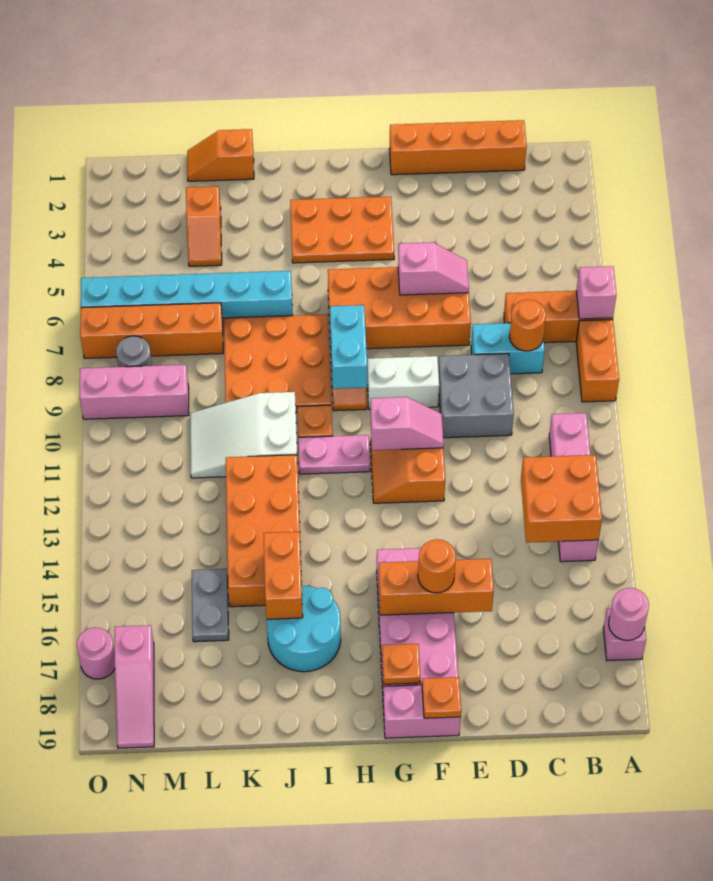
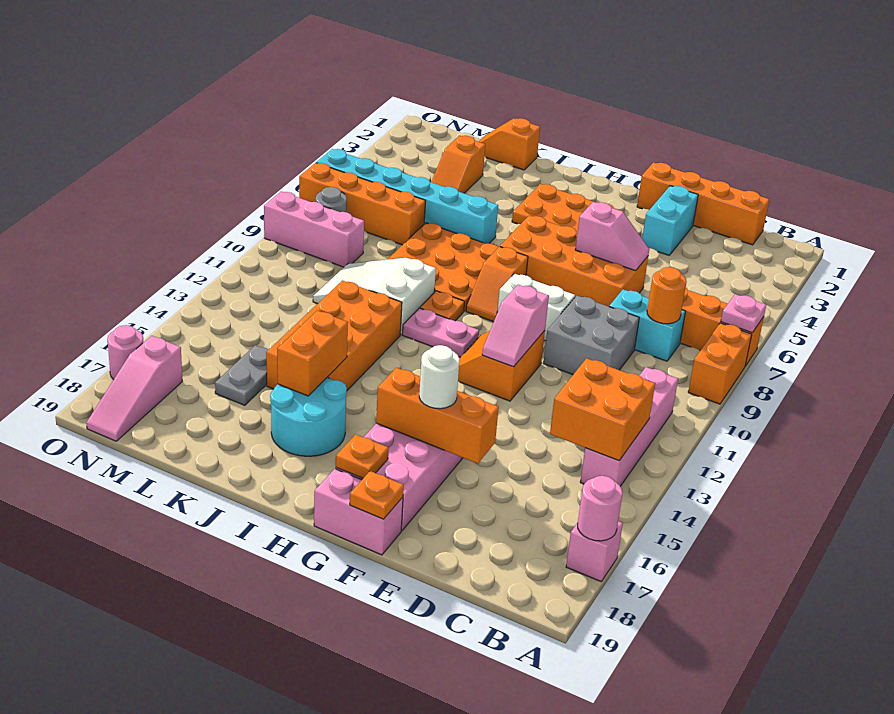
pink 1x1 brick [576,266,616,319] -> pink 1x1 plate [721,294,766,333]
pink 1x2 slope [371,397,444,450] -> pink 1x2 slope turned to [482,285,549,367]
orange 1x1 round brick [418,539,456,593] -> white 1x1 round brick [419,345,460,409]
cyan 1x2 brick [330,305,367,389] -> cyan 1x2 brick moved to [642,186,698,255]

